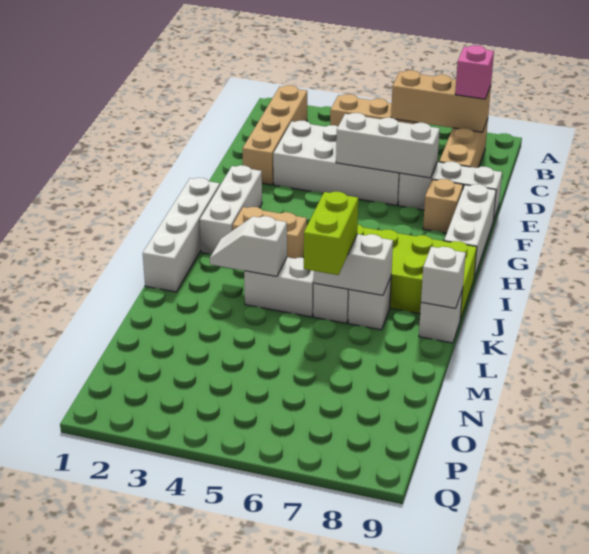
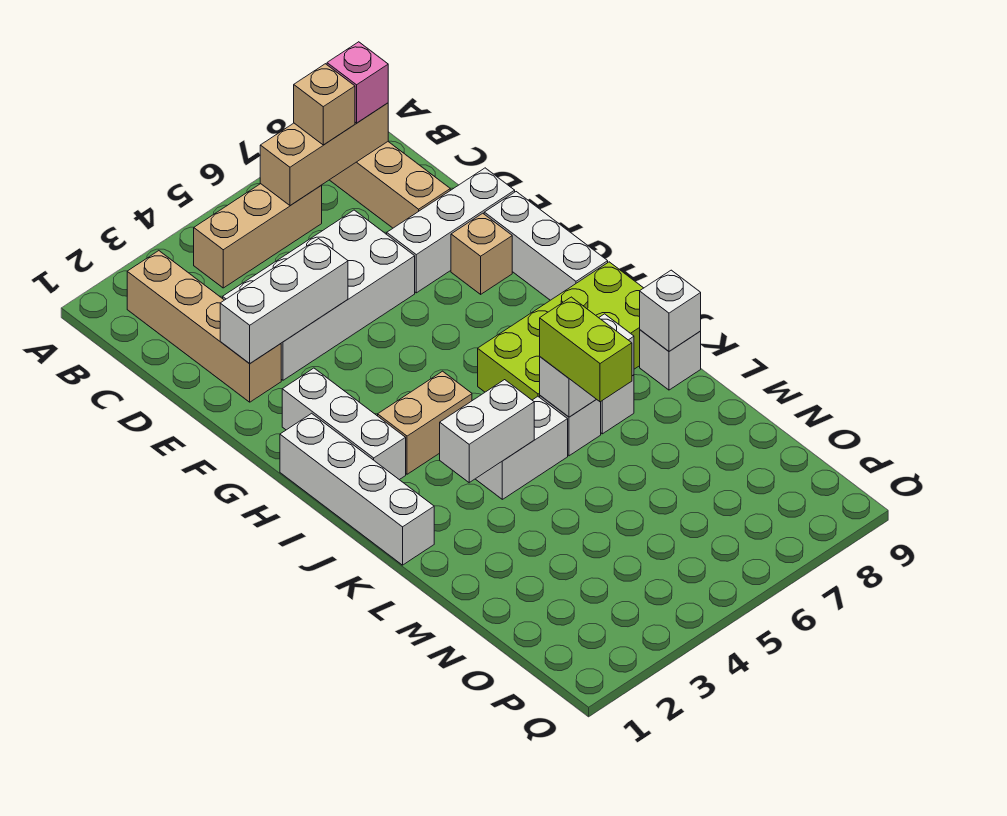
none -> tan 1x1 brick [294,64,355,145]
white 1x3 brick [336,113,440,178] -> white 1x3 brick moved to [220,239,348,364]
white 1x2 slope [210,216,287,276] -> white 1x2 brick [440,380,534,483]

